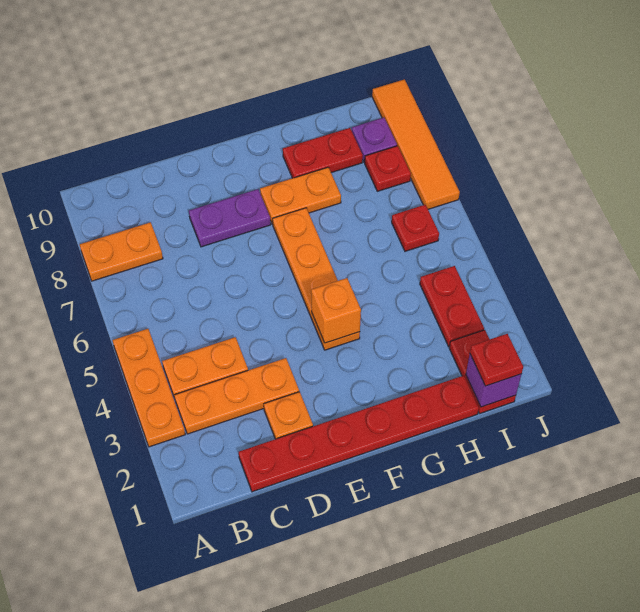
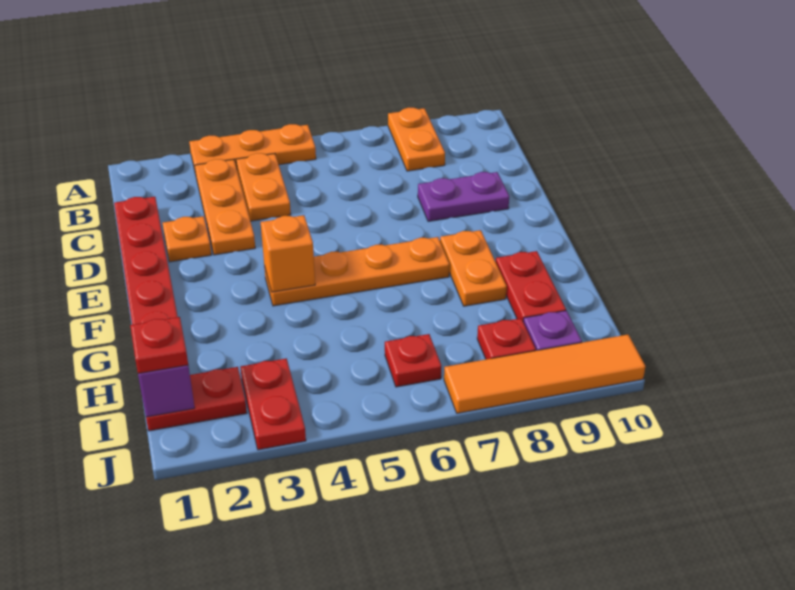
purple 1x2 plate [189,189,271,247] -> purple 1x2 plate turned to [418,172,509,221]
red 1x2 plate [420,266,484,346] -> red 1x2 plate turned to [240,358,306,450]

